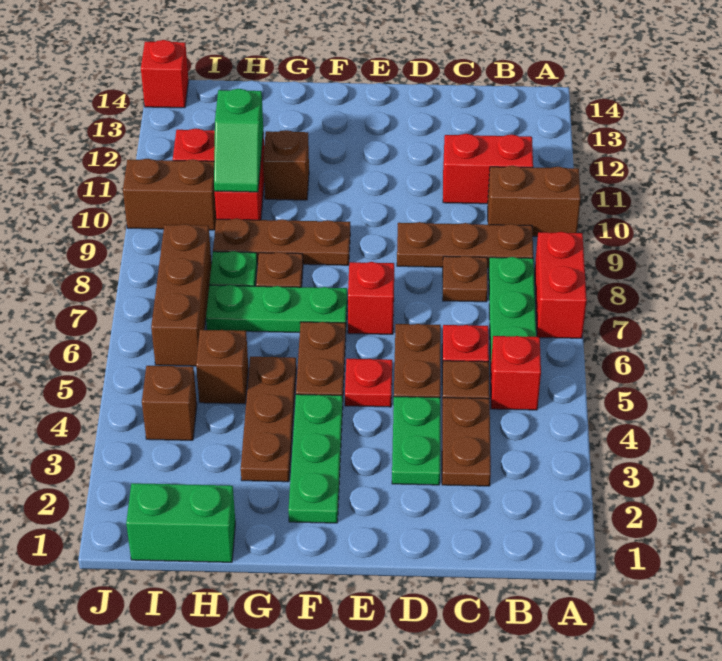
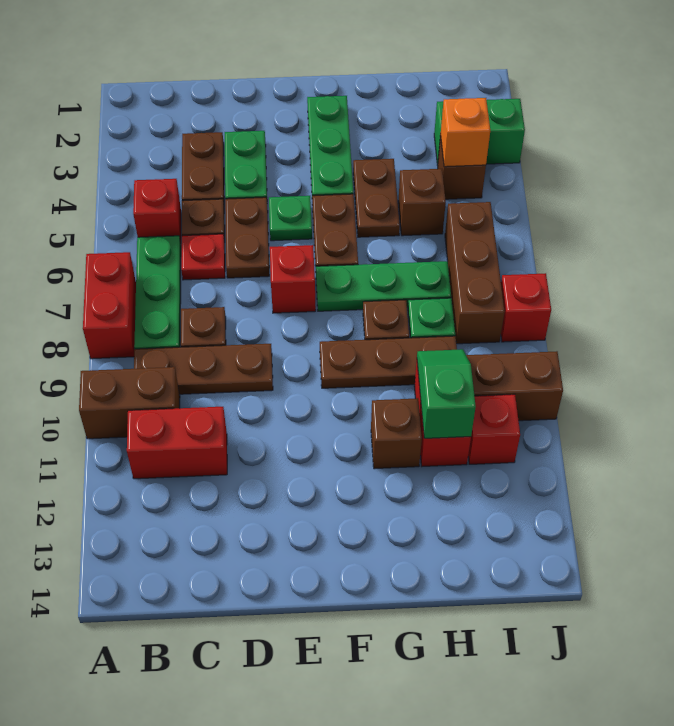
red 1x1 plate [345,359,392,407] -> green 1x1 plate [269,196,312,241]
brown 1x3 plate [241,357,296,482] -> brown 1x2 plate [353,159,400,237]
green 1x2 brick [126,483,235,562] -> green 1x2 brick moved to [434,99,525,165]
none -> orange 1x1 brick [440,98,490,167]
red 1x1 brick [141,40,189,108] -> red 1x1 brick moved to [501,273,551,342]

